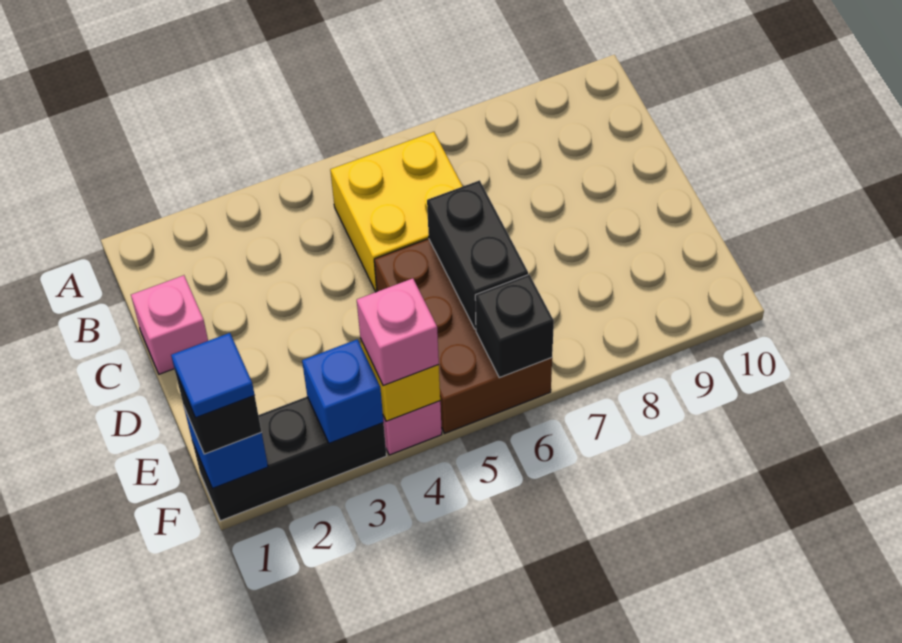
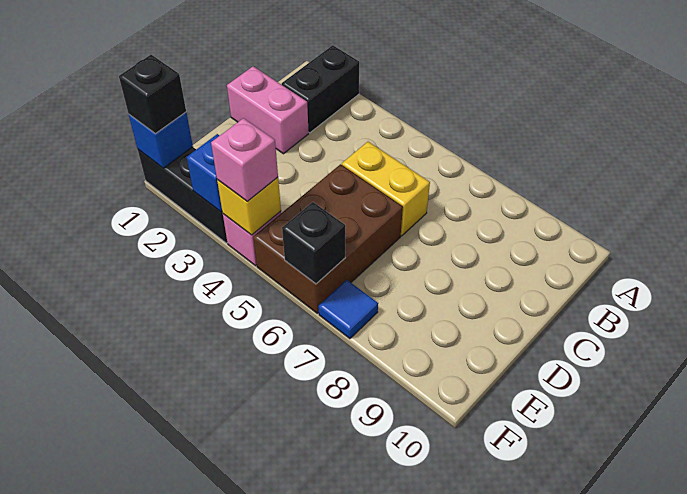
yellow 2x2 brick [330,132,463,292] -> yellow 1x2 brick [342,142,430,236]
pink 1x1 brick [131,275,208,374] -> pink 1x2 brick [227,66,309,154]
black 1x2 brick [427,180,528,329] -> black 1x2 brick moved to [282,45,359,133]
blue 1x1 tile [171,333,255,418] -> blue 1x1 tile moved to [319,280,378,339]

